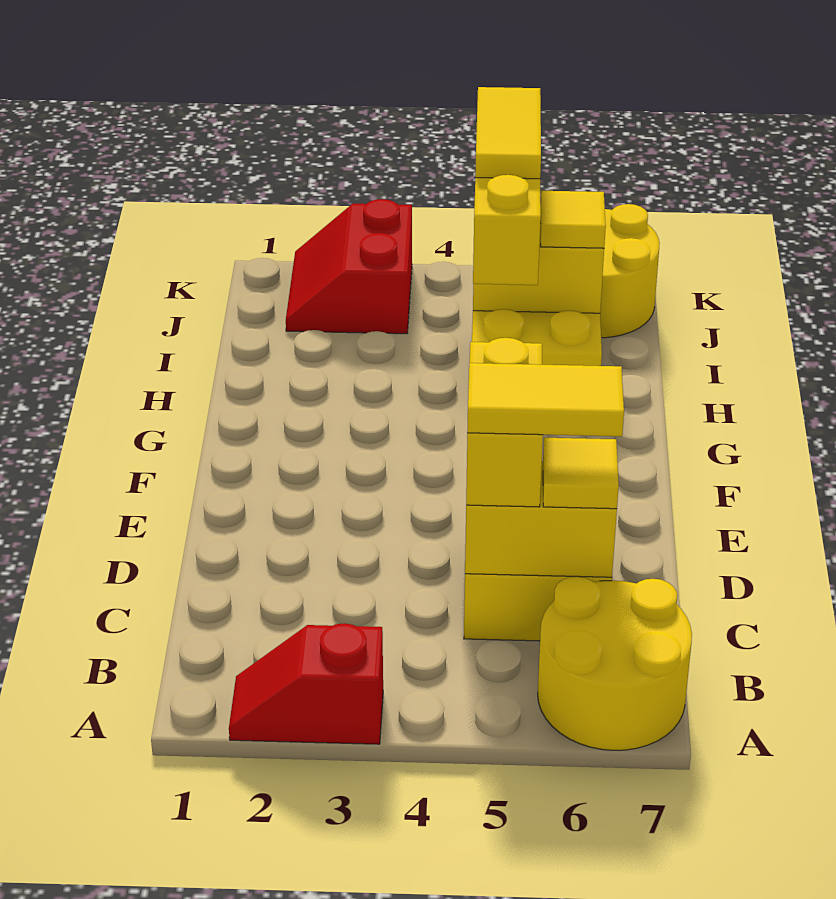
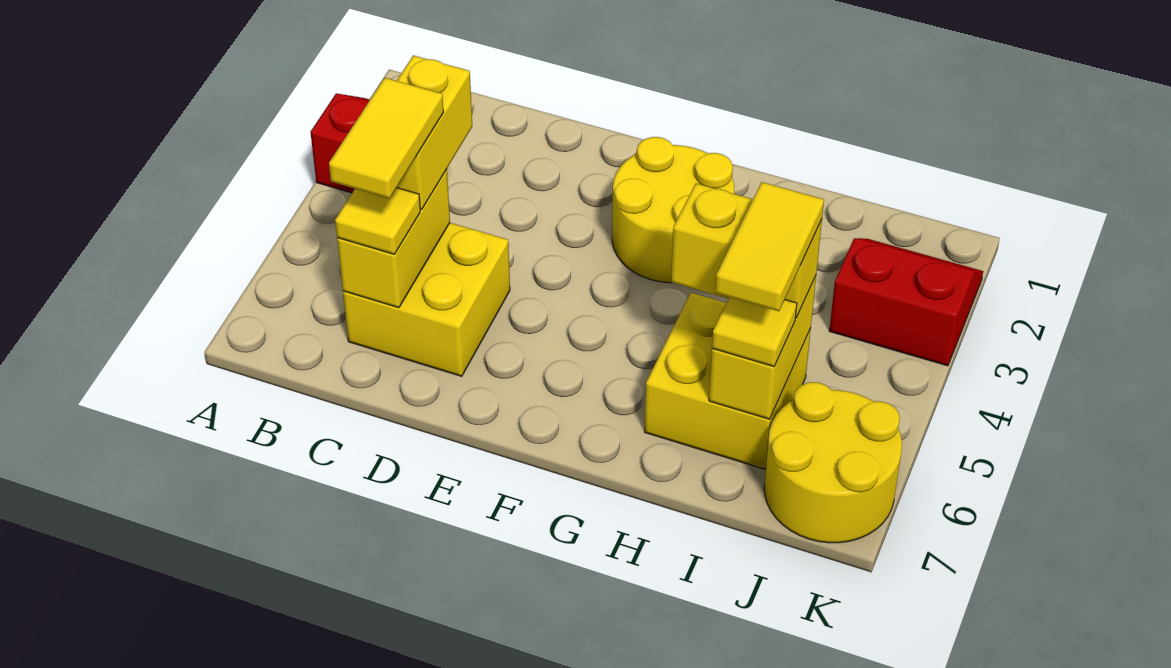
yellow 2x2 round brick [538,577,692,750] -> yellow 2x2 round brick moved to [612,137,734,283]
yellow 1x2 brick [466,338,543,507] -> yellow 1x2 brick turned to [397,55,472,210]
yellow 1x2 tile [475,87,541,179] -> yellow 1x2 tile turned to [715,182,824,311]

